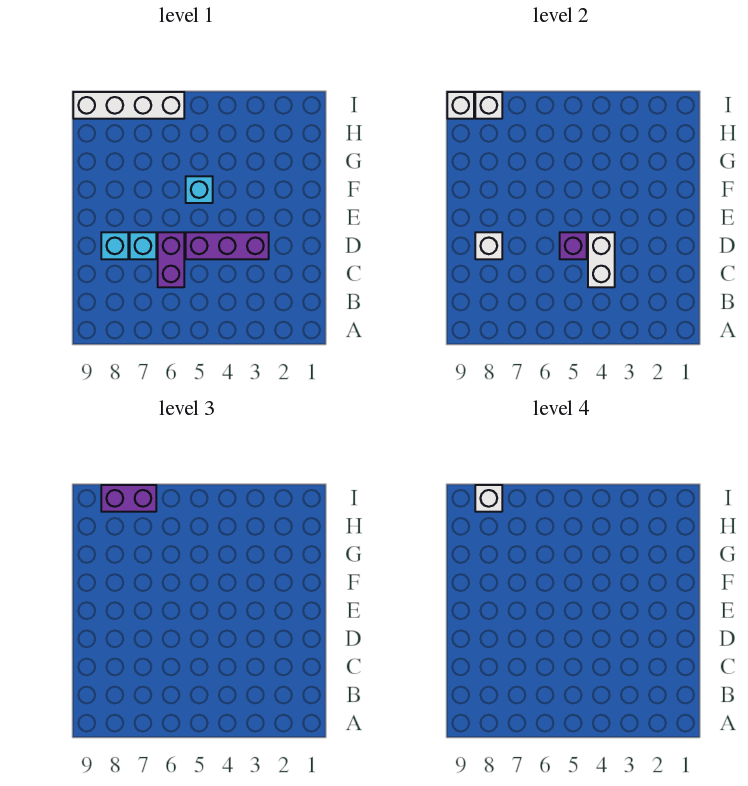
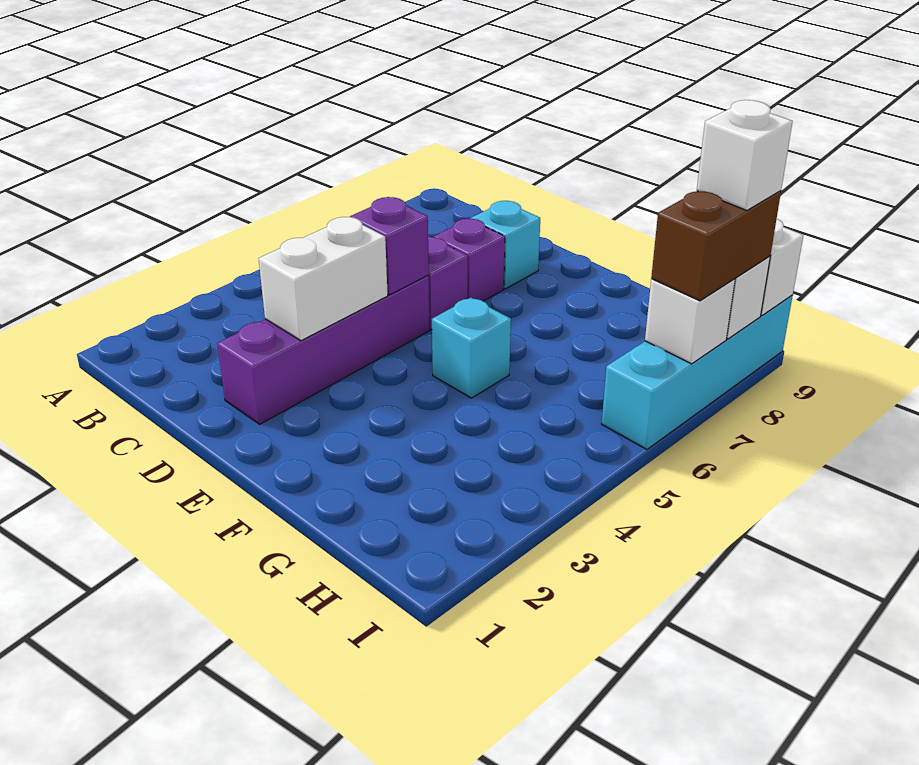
white 1x2 brick [588,232,615,287] -> white 1x2 brick turned to [259,217,388,341]
purple 1x3 brick [186,232,269,259] -> purple 1x4 brick [217,276,430,424]
cyan 1x1 brick [130,232,156,259] -> purple 1x1 brick [434,219,505,301]
white 1x1 brick [475,232,502,259] -> white 1x1 brick moved to [645,279,735,364]
white 1x4 brick [73,92,184,119] -> cyan 1x4 brick [602,295,793,449]
purple 1x2 brick [101,485,156,512] -> brown 1x2 brick [651,191,781,301]

